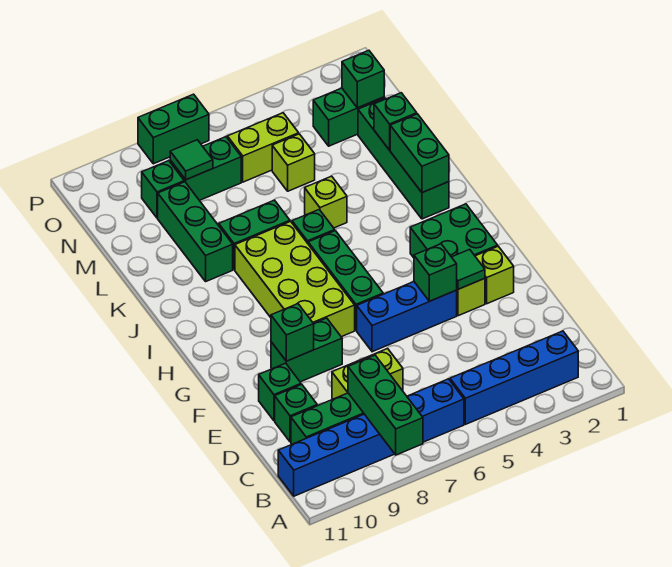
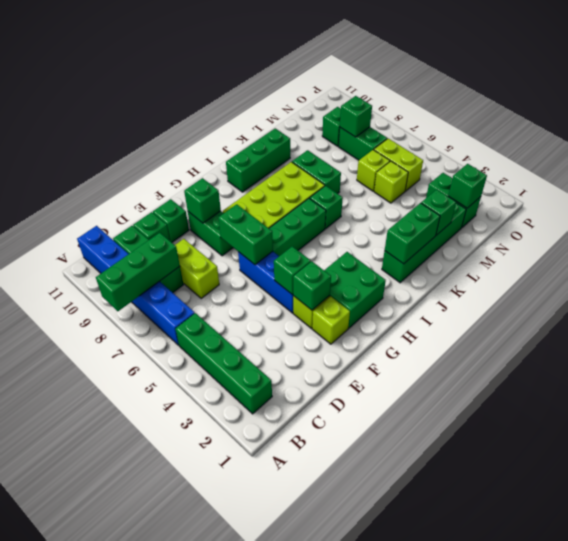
blue 1x4 brick [450,331,578,424] -> green 1x4 brick [175,313,272,414]
green 1x1 tile [452,249,485,289] -> green 1x1 brick [293,261,331,310]
lime 1x1 brick [305,176,347,228] -> lime 1x1 brick moved to [357,150,390,191]
green 1x3 brick [158,182,233,281] -> green 1x3 brick moved to [226,128,290,192]
green 1x1 tile [170,140,213,180] -> green 1x1 brick [340,96,372,137]
green 1x2 brick [138,94,209,164] -> green 1x2 brick moved to [218,204,273,265]

